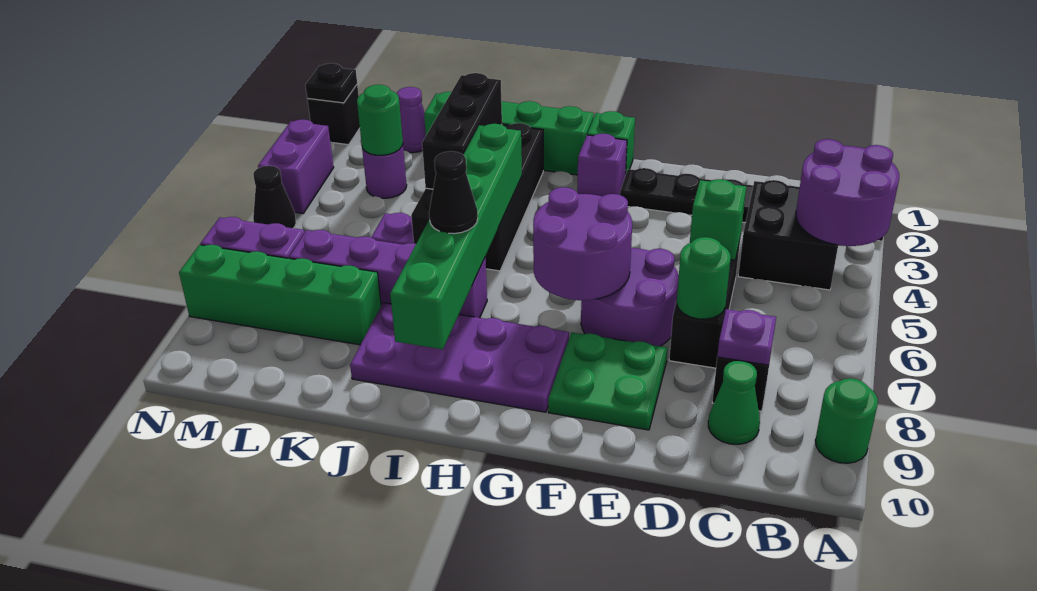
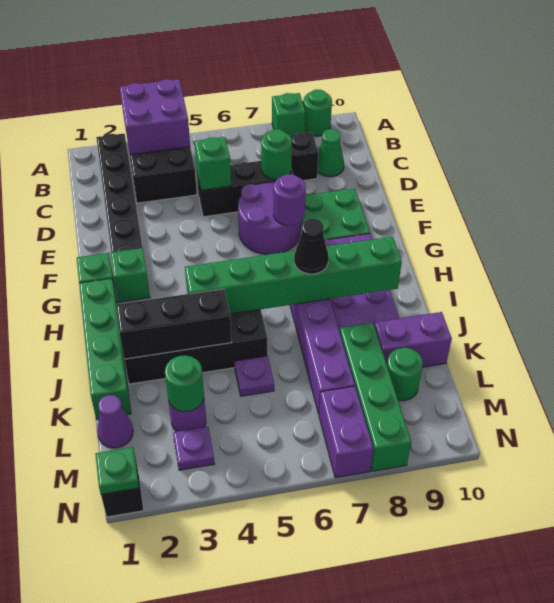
purple 2x2 round brick [796,139,899,246] -> purple 2x2 brick [120,79,190,155]
none -> green 1x1 brick [272,93,305,135]
purple 1x1 plate [717,309,776,365] -> purple 1x1 plate moved to [173,427,214,470]
purple 2x2 round brick [533,187,632,300] -> purple 1x1 round brick [274,174,306,226]
purple 1x1 brick [577,134,627,196] -> green 1x1 brick [111,248,150,302]
none -> green 1x1 round brick [387,348,423,401]
black 1x1 plate [305,63,357,103] -> green 1x1 plate [96,447,139,494]
purple 1x2 brick [258,120,334,214] -> purple 1x2 brick moved to [374,312,452,367]
black 1x1 cone [253,166,296,228] -> none

